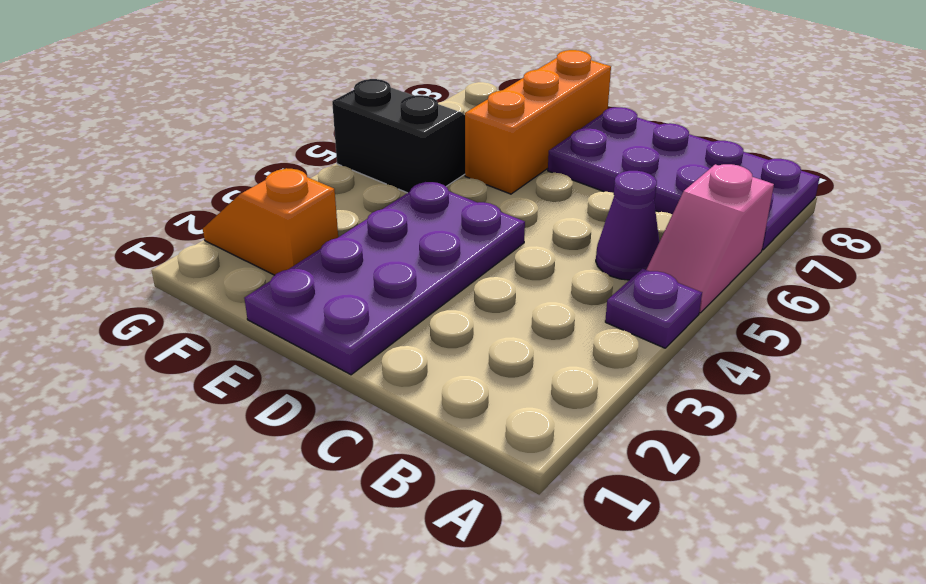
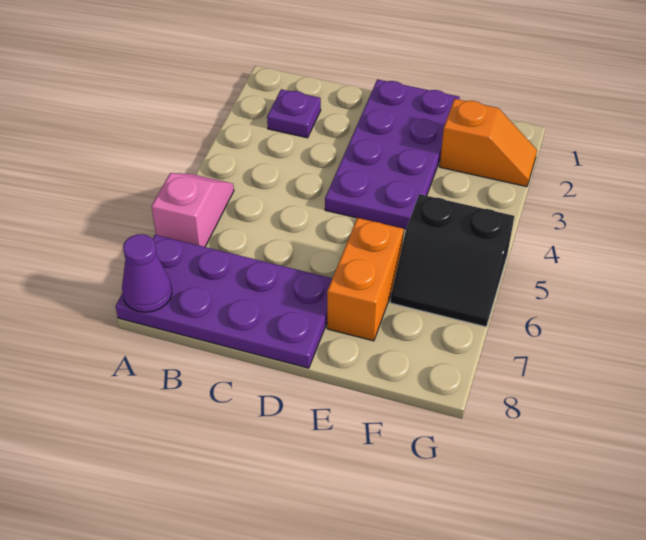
purple 1x1 plate [605,269,702,348] -> purple 1x1 plate moved to [267,89,321,138]
purple 1x1 cone [596,171,659,280] -> purple 1x1 cone moved to [122,234,172,312]
orange 1x3 brick [465,50,611,194] -> orange 1x2 brick [327,218,404,341]

